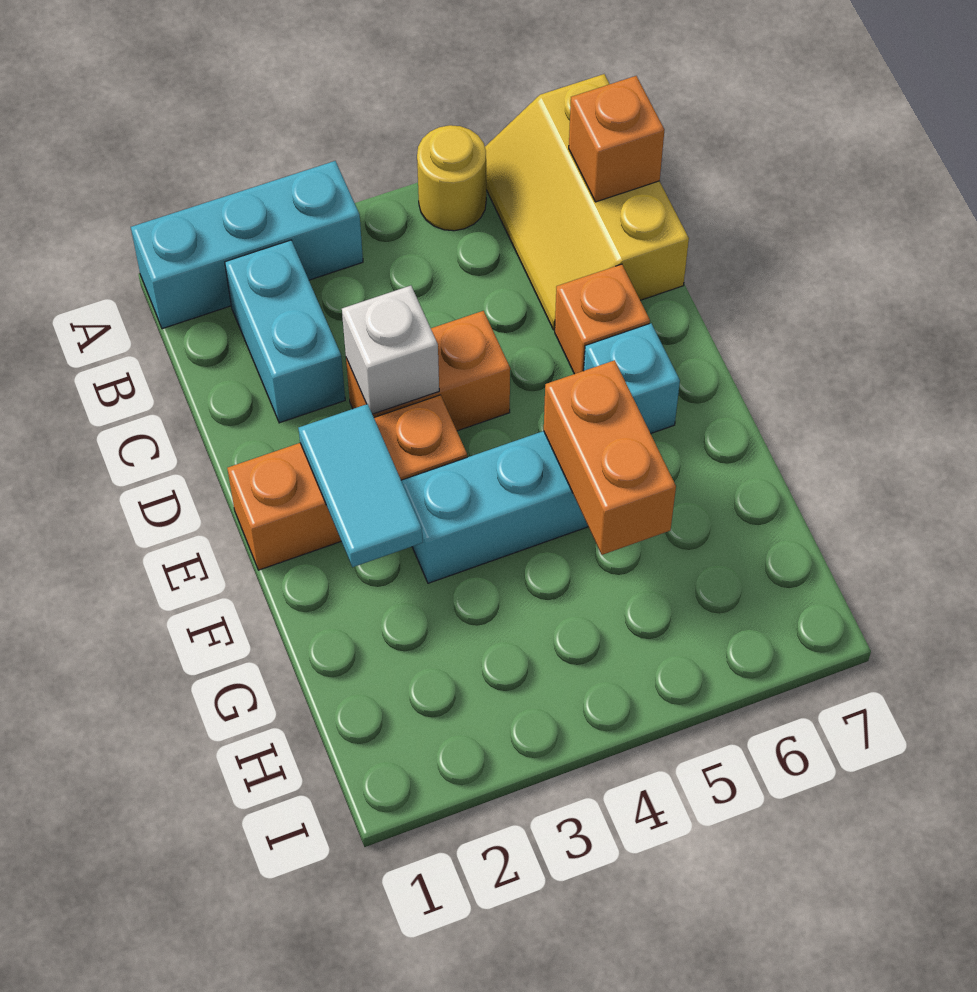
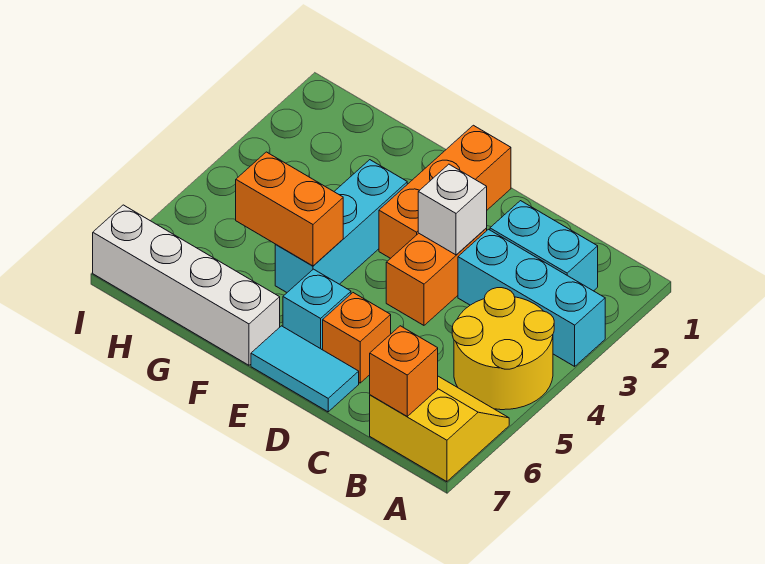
cyan 1x3 brick [131,161,363,329] -> cyan 1x3 brick turned to [458,229,605,366]
yellow 1x1 round brick [417,125,486,231] -> yellow 2x2 round brick [452,288,554,410]
yellow 2x3 slope [485,74,689,330] -> yellow 2x2 slope [370,376,509,482]
cyan 1x2 tile [298,404,423,567] -> cyan 1x2 tile moved to [251,326,359,412]
none -> white 1x4 brick [93,205,280,365]

